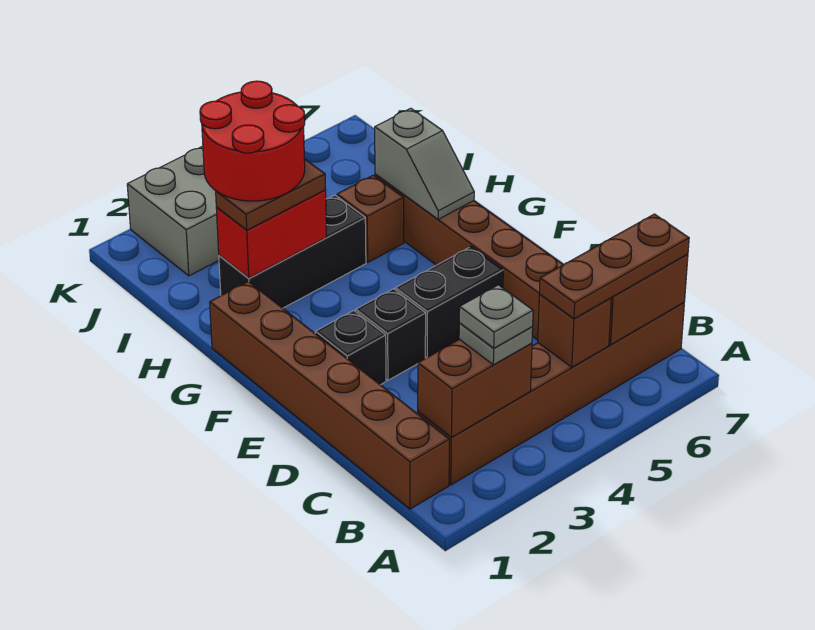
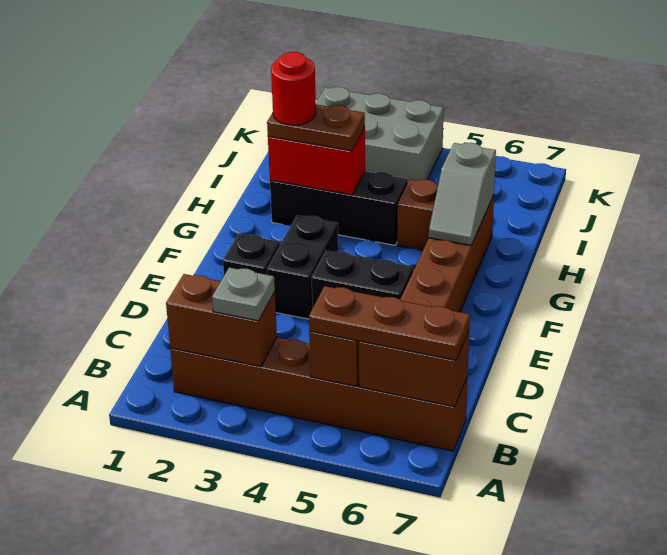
brown 1x6 brick [210,281,450,509] -> none
grey 1x1 plate [459,285,533,348] -> none
black 1x1 brick [356,289,426,380] -> black 1x2 brick [267,215,338,319]
red 2x2 round brick [200,81,305,201] -> red 1x1 round brick [271,52,316,125]

